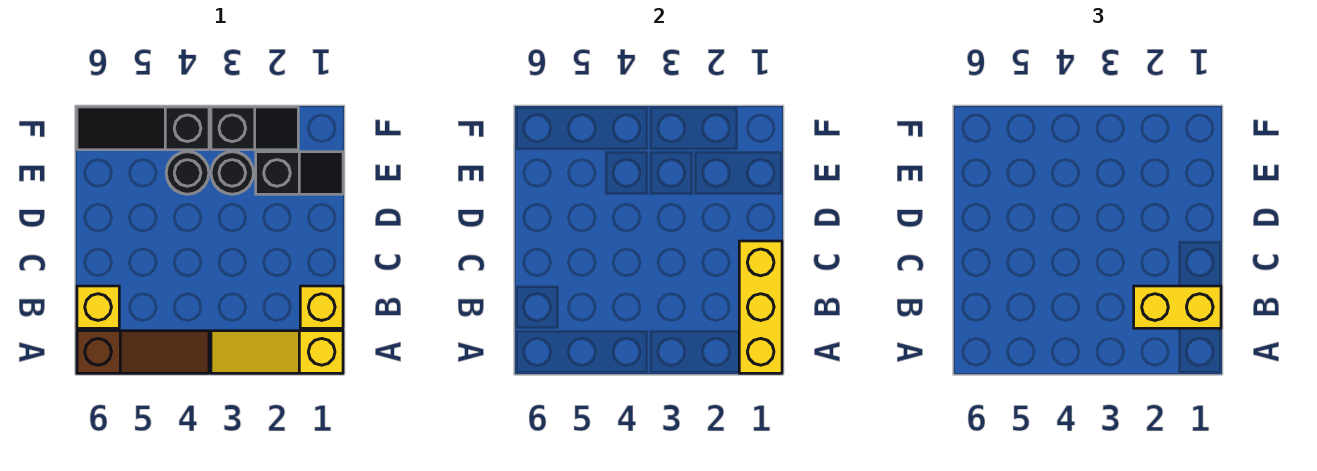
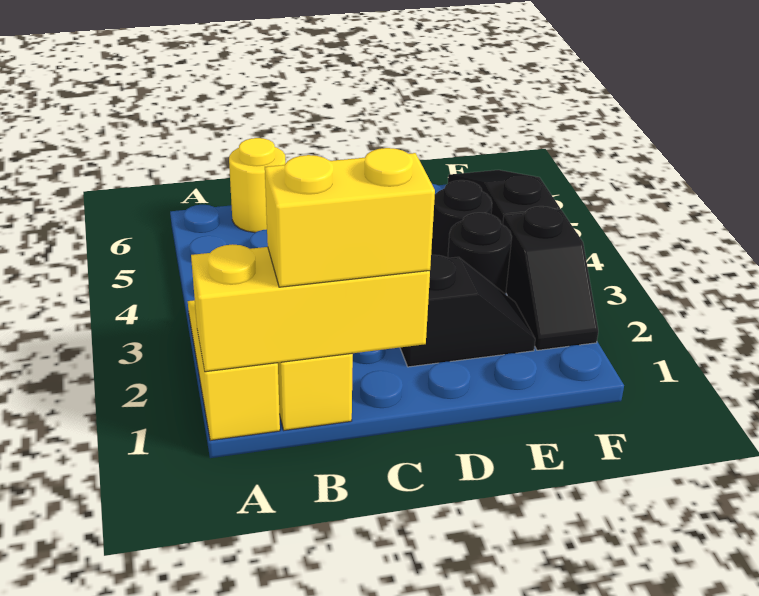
brown 1x3 slope [77,331,209,373] -> none
yellow 1x2 brick [1134,286,1221,328] -> yellow 1x2 brick turned to [265,148,435,287]
yellow 1x1 brick [77,286,119,328] -> yellow 1x1 round brick [229,138,286,232]
black 1x2 slope [256,152,343,194] -> black 1x2 slope turned to [400,255,535,367]

